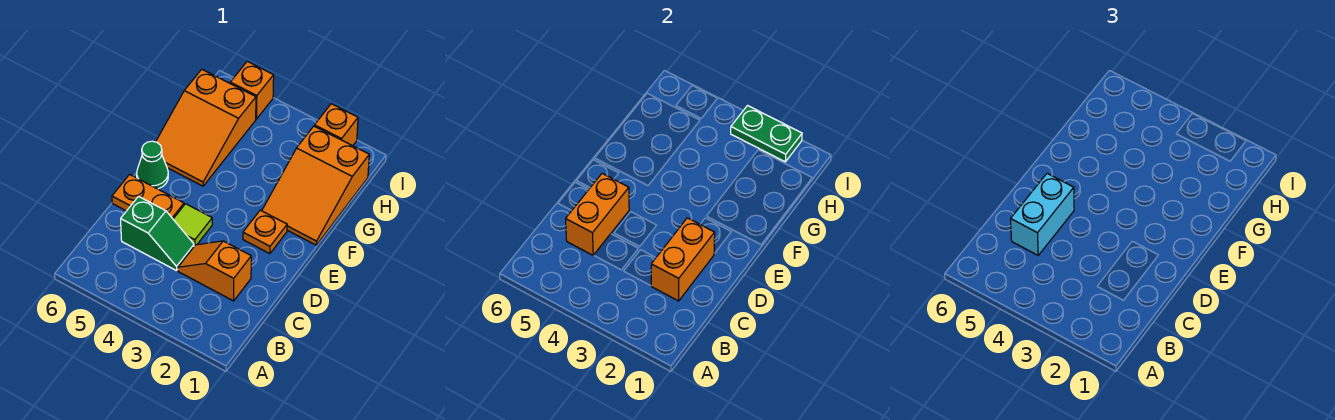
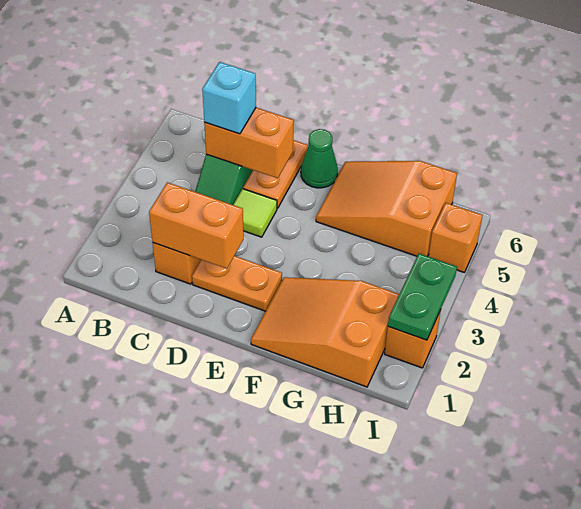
cyan 1x2 brick [1011,173,1074,255] -> cyan 1x1 brick [202,62,256,134]
orange 1x1 plate [243,210,287,254] -> orange 1x2 plate [192,256,282,311]

